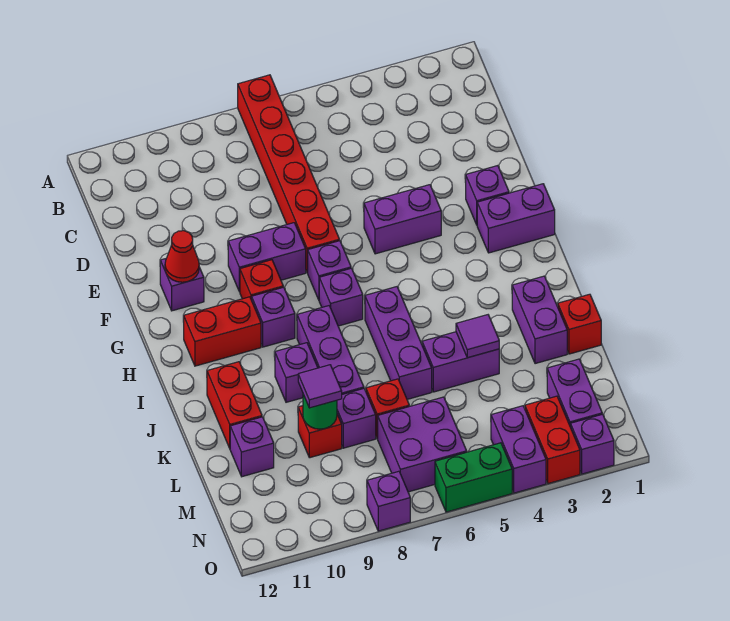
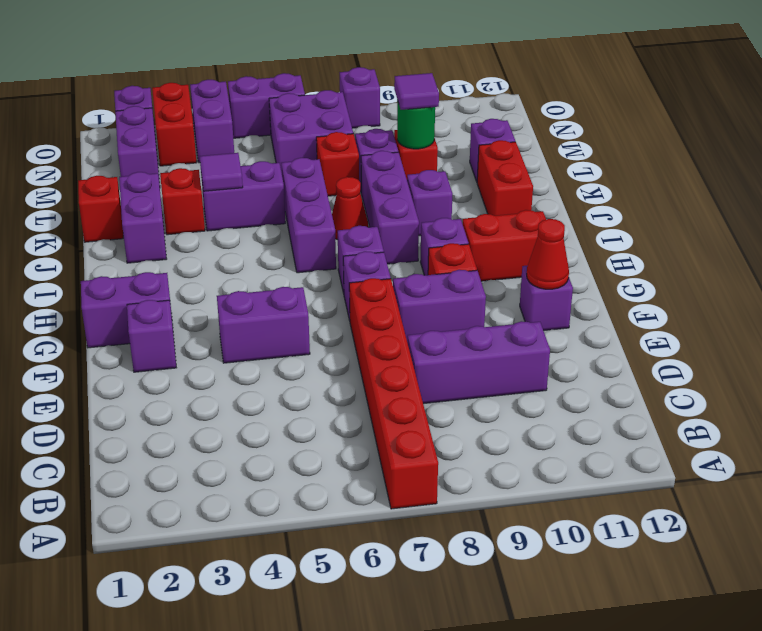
none -> purple 1x3 brick [408,321,550,404]
none -> red 1x1 cone [332,177,368,240]
none -> red 1x1 brick [160,168,205,235]
green 1x2 brick [435,443,512,512] -> purple 1x2 brick [228,73,305,138]

